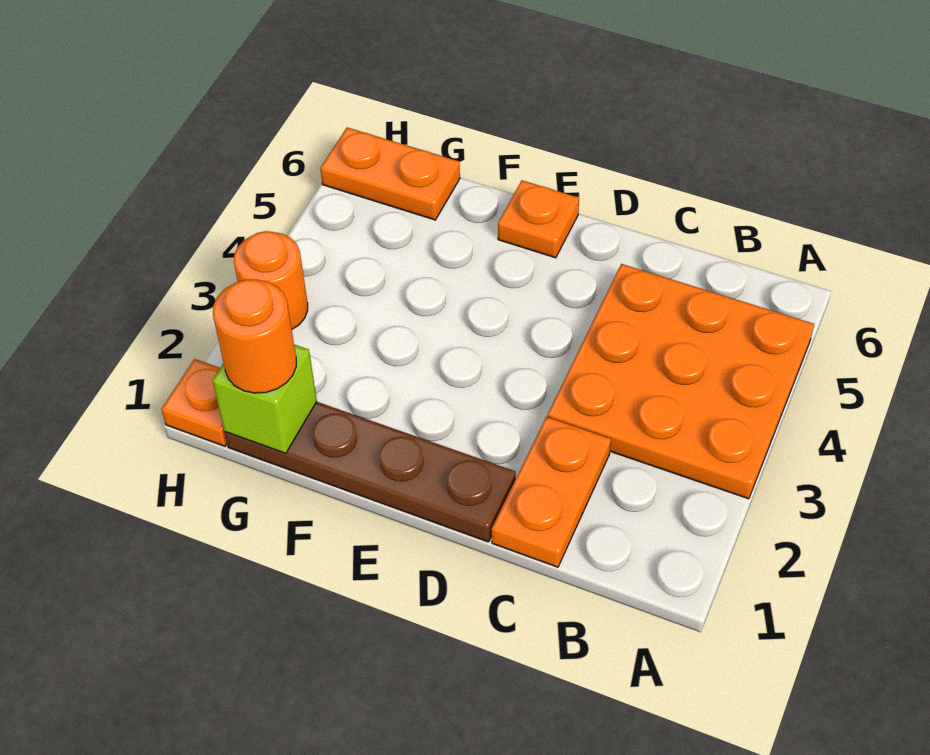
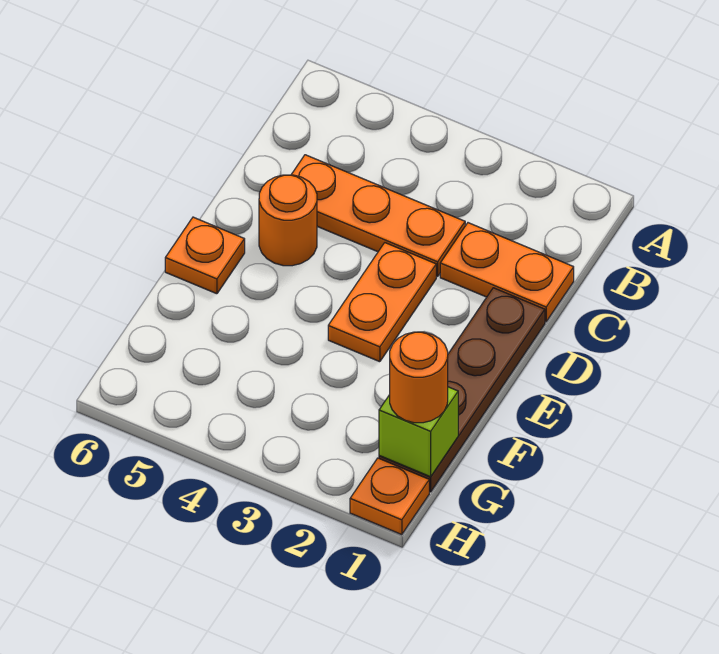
orange 3x3 plate [548,264,814,499] -> orange 1x3 plate [291,155,465,277]
orange 1x2 plate [320,127,460,220] -> orange 1x2 plate moved to [328,243,436,362]
orange 1x1 round brick [234,231,308,329] -> orange 1x1 round brick moved to [259,175,317,266]

